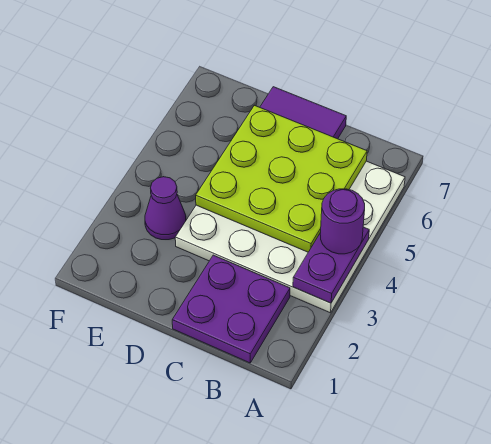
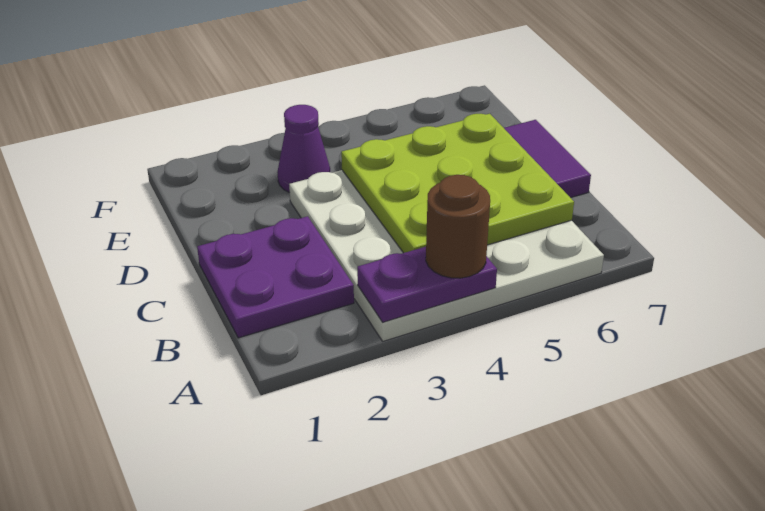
purple 1x1 round brick [320,189,365,254] -> brown 1x1 round brick [426,175,490,278]

